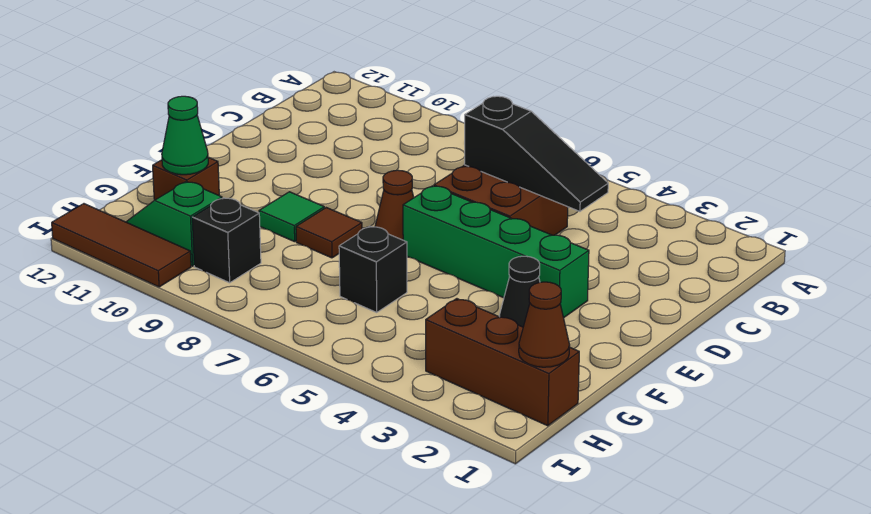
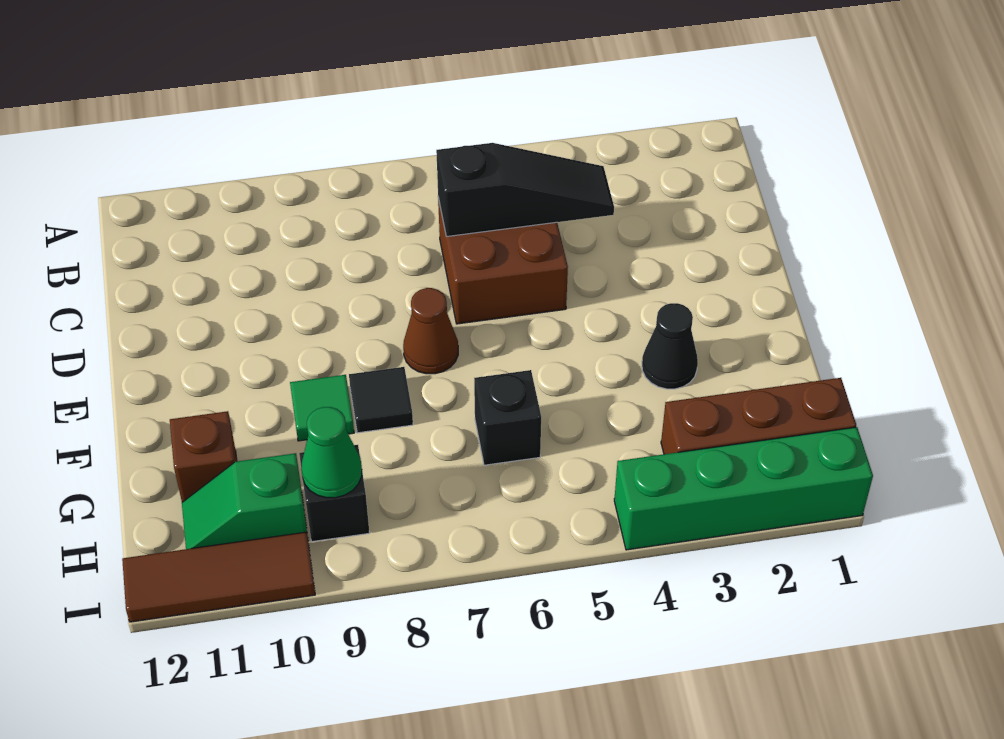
green 1x4 brick [403,186,589,318] -> green 1x4 brick moved to [614,427,873,550]
brown 1x1 tile [296,208,362,258] -> black 1x1 tile [349,367,413,433]
green 1x1 cone [162,96,208,175] -> green 1x1 cone moved to [301,407,362,498]
brown 1x1 cone [519,282,570,367] -> none

